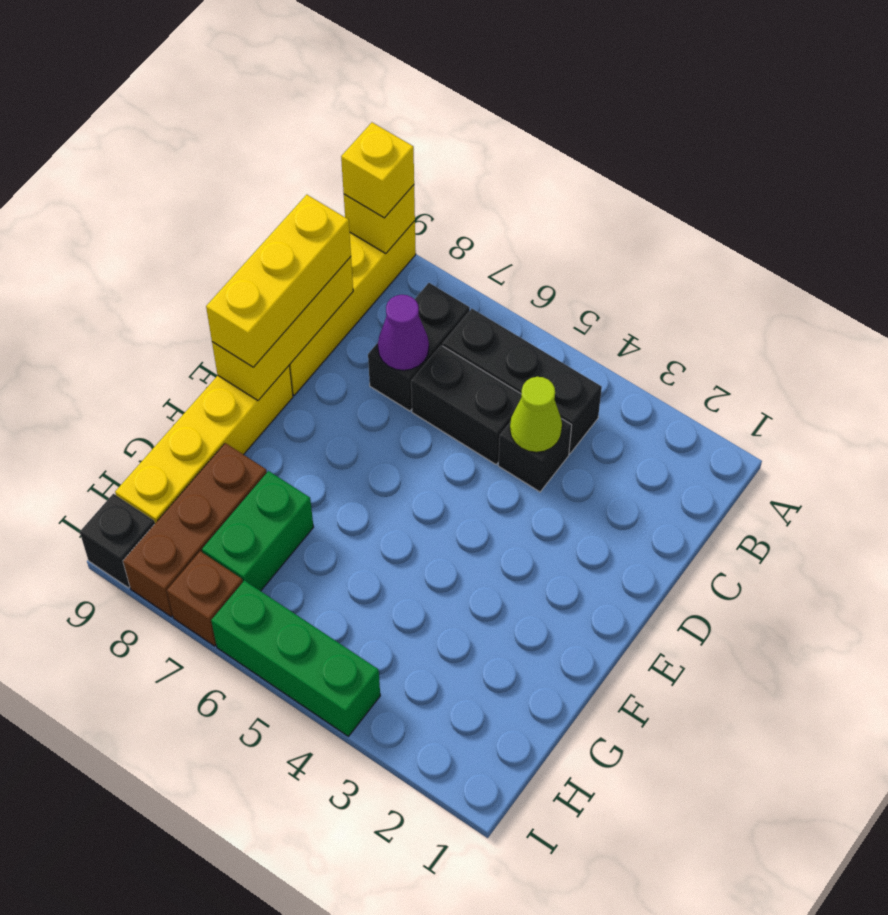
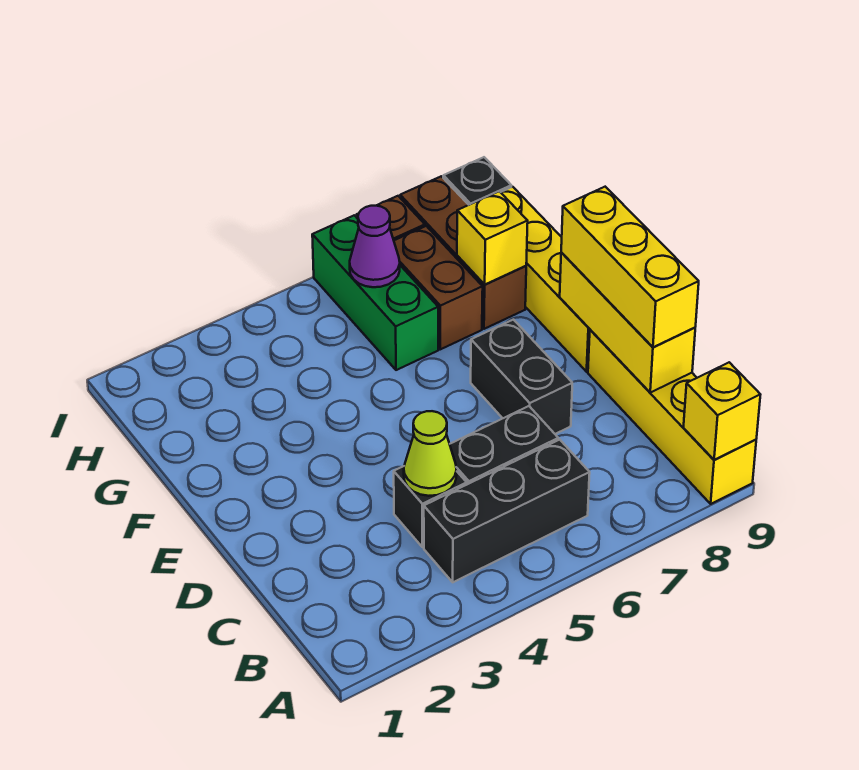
yellow 1x1 brick [341,123,414,218] -> yellow 1x1 brick moved to [457,191,528,285]
black 1x2 brick [368,283,470,411] -> black 1x2 brick moved to [471,320,572,434]
purple 1x1 cone [378,295,429,370] -> purple 1x1 cone moved to [350,206,400,287]
green 1x2 brick [202,471,313,591] -> brown 1x2 brick [394,226,483,349]
green 1x3 brick [211,580,380,736] -> green 1x3 brick turned to [312,215,438,370]

